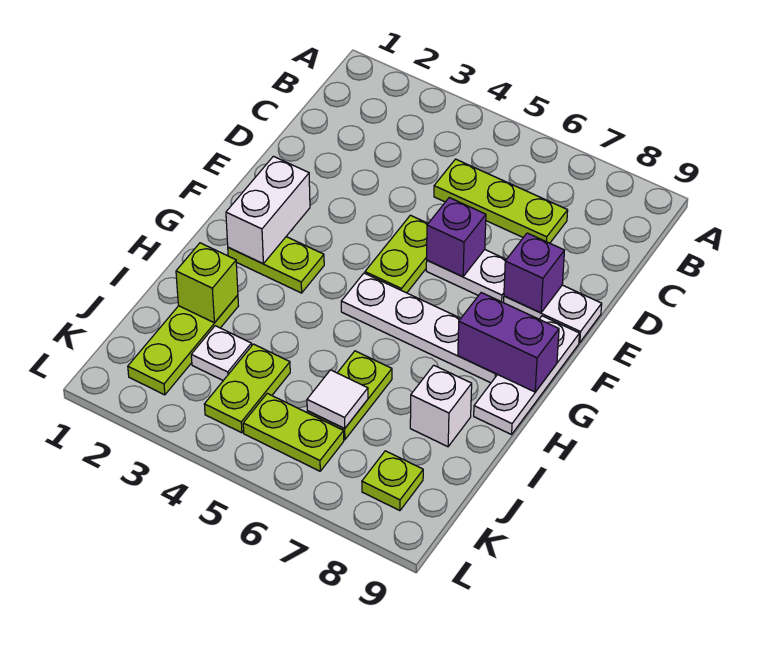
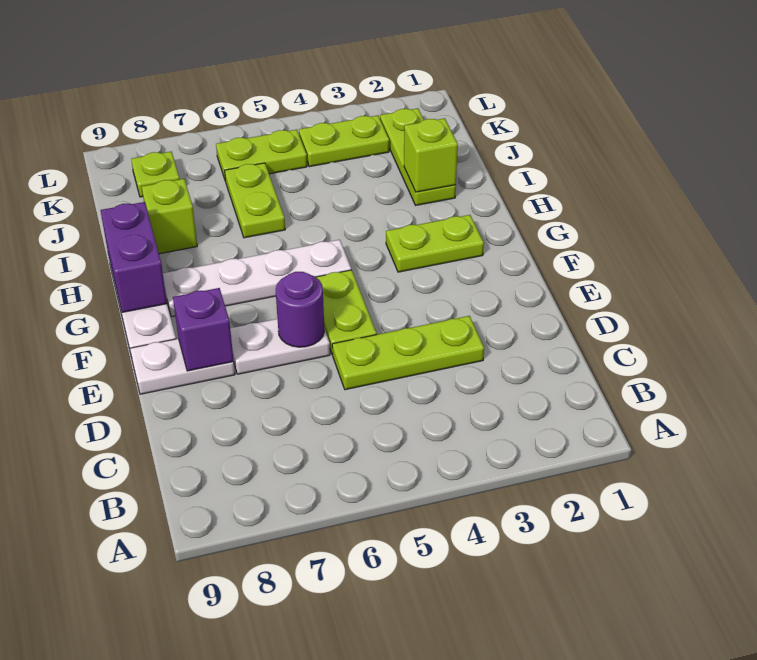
lime 1x3 plate [434,159,568,243] -> lime 1x3 plate moved to [332,316,484,390]
purple 1x1 brick [427,198,486,277] -> purple 1x1 round brick [276,272,324,347]
white 1x2 brick [226,156,310,264] -> none
purple 1x2 brick [458,293,559,392] -> purple 1x2 brick turned to [101,202,167,312]
white 1x1 brick [410,365,472,447] -> lime 1x1 brick [142,179,197,254]
white 1x1 plate [191,326,252,380] -> none
lime 1x2 plate [204,344,290,433] -> lime 1x2 plate turned to [299,115,389,167]
white 1x1 tile [307,370,368,429] -> none

